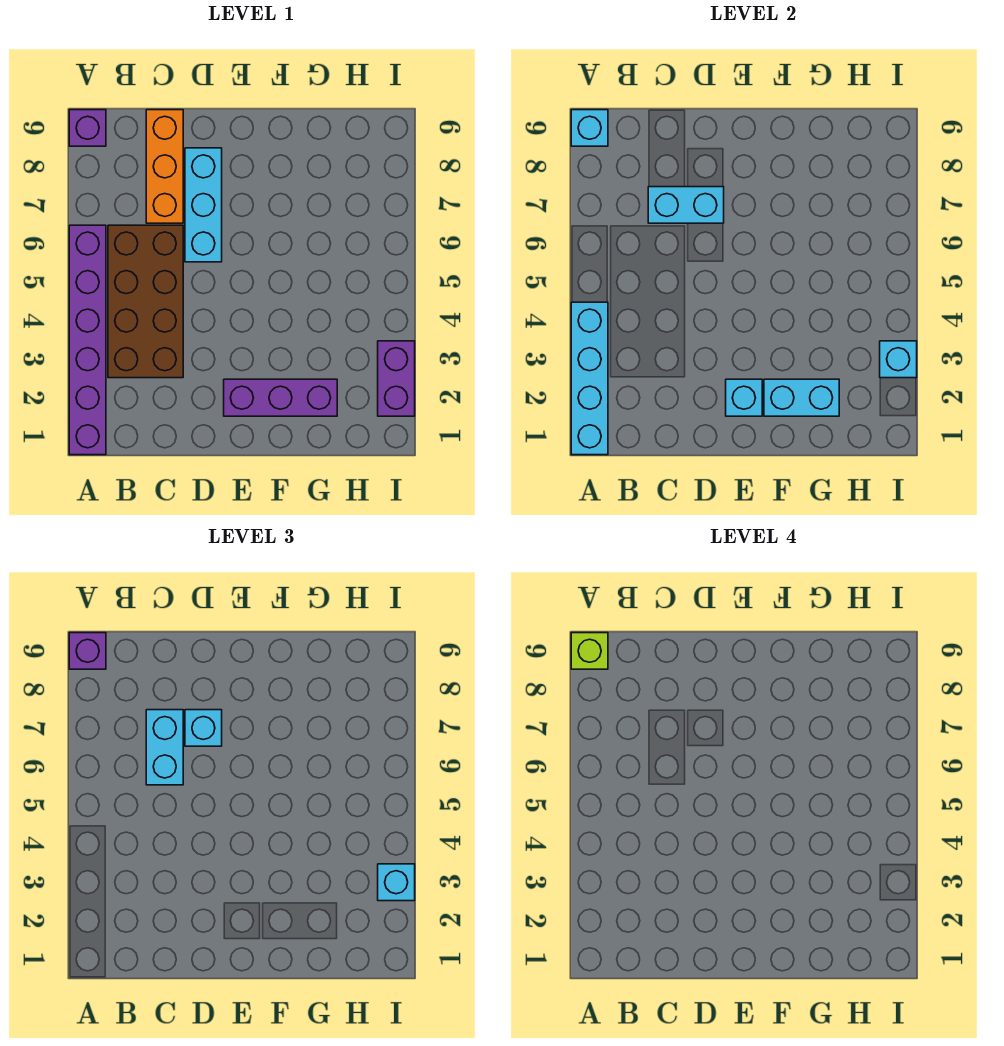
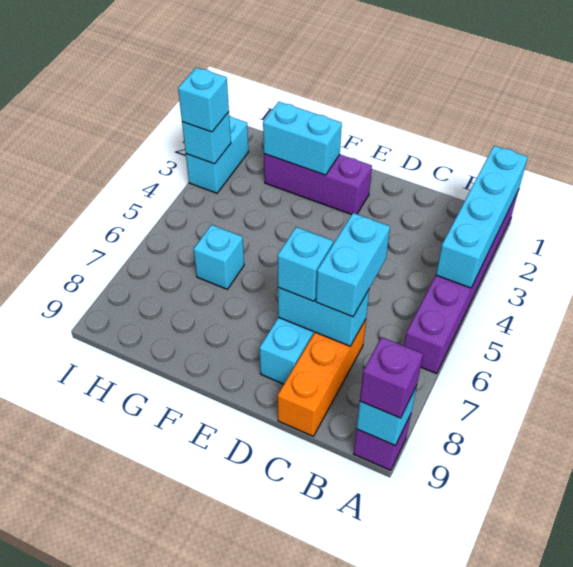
lime 1x1 brick [571,633,608,669] -> none
brown 2x4 brick [108,225,183,378] -> none
cyan 1x1 brick [726,379,762,416] -> cyan 1x1 brick moved to [194,225,244,289]
purple 1x2 brick [378,341,415,416] -> cyan 1x2 brick [186,116,248,193]

